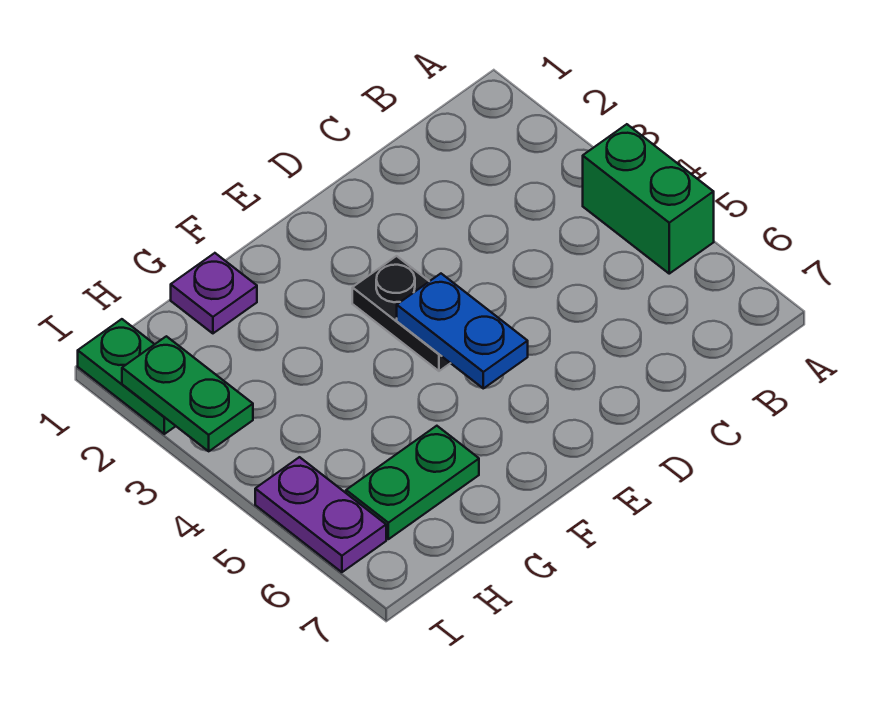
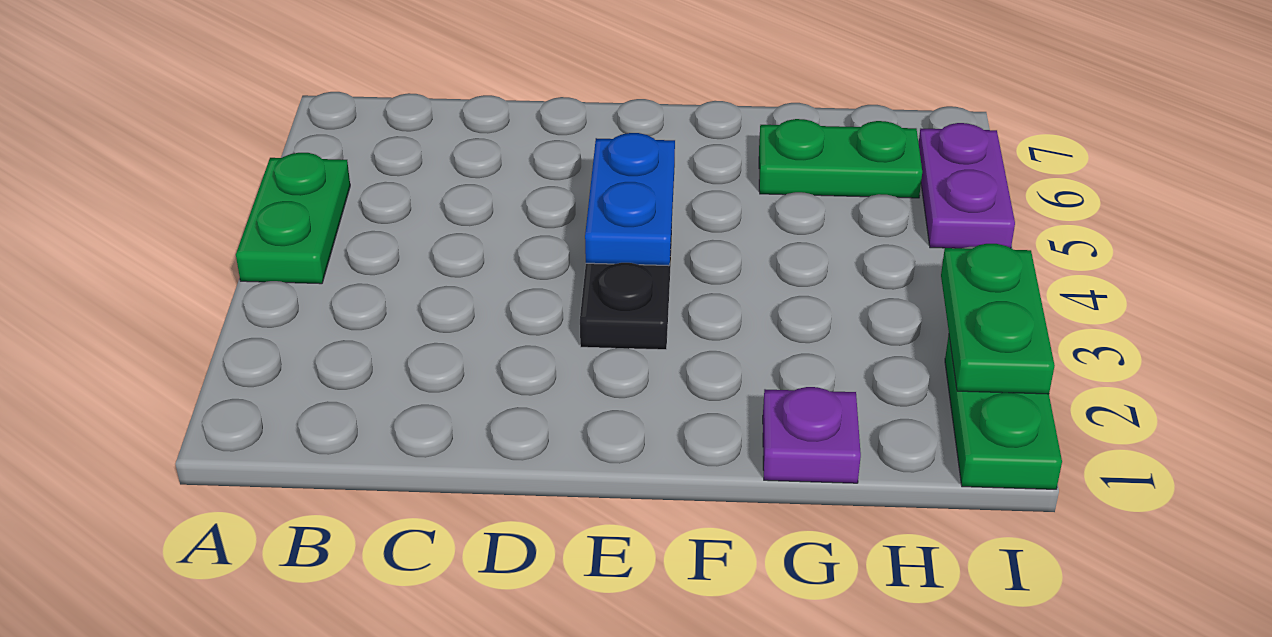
green 1x2 brick [583,124,714,274] -> green 1x2 plate [236,153,350,284]

